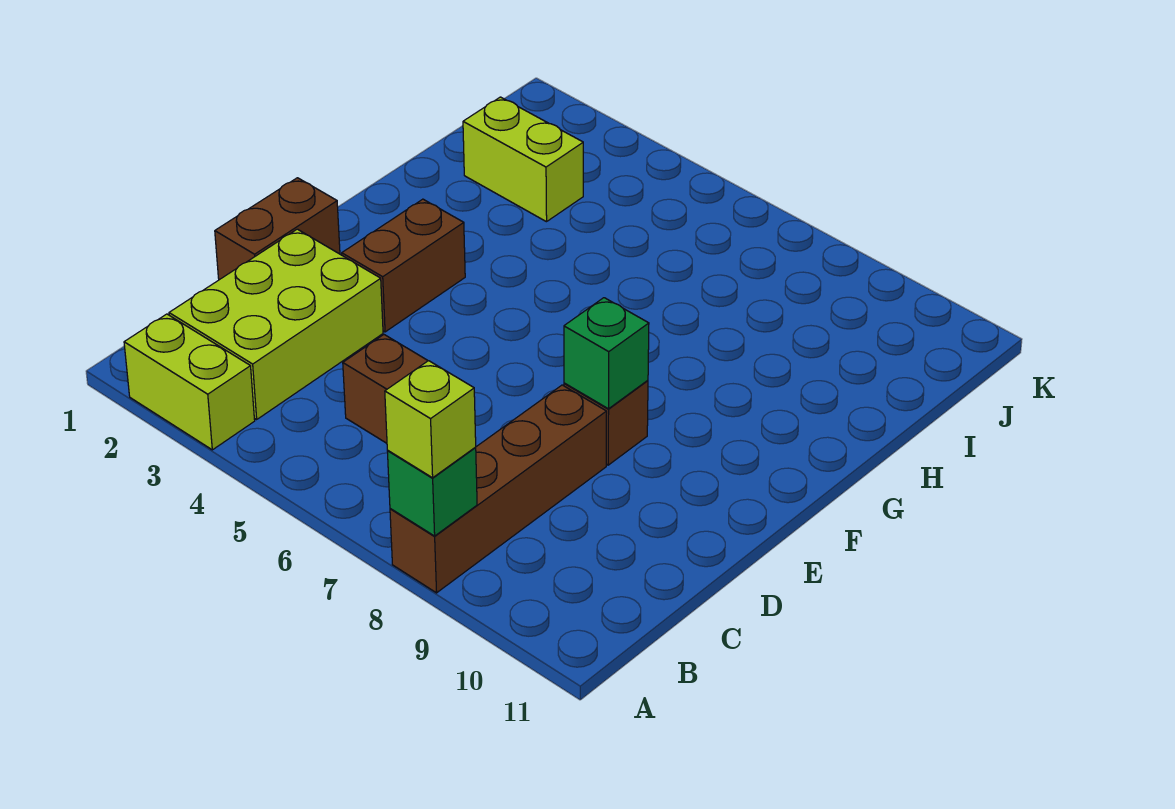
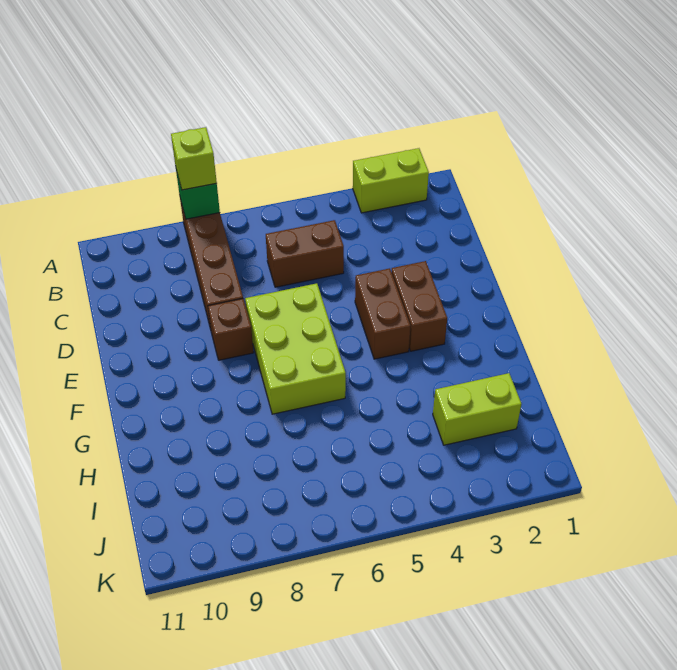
lime 2x3 brick [169,229,383,419] -> lime 2x3 brick moved to [245,283,346,414]
brown 1x2 brick [215,178,340,280] -> brown 1x2 brick moved to [355,268,410,359]
green 1x1 brick [564,298,649,409] -> none

